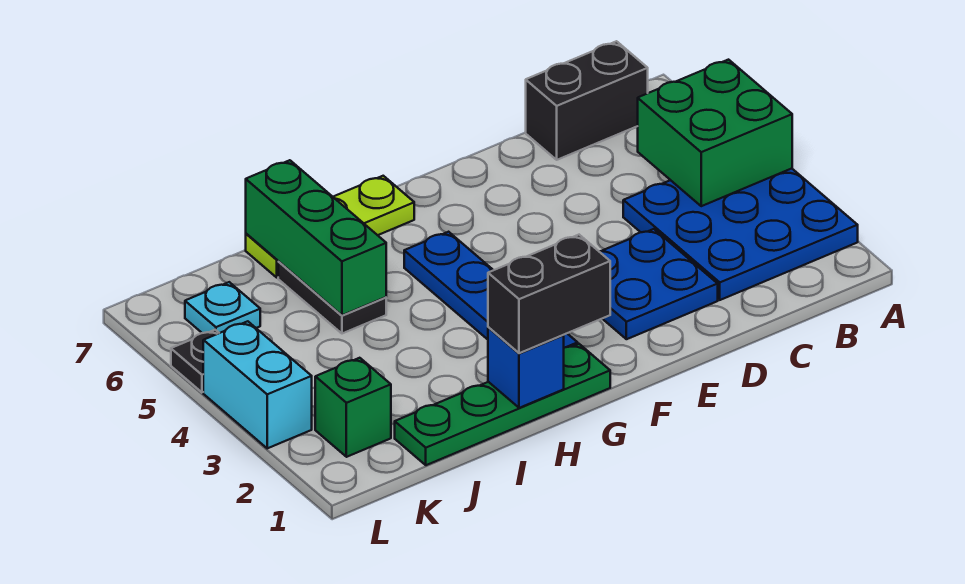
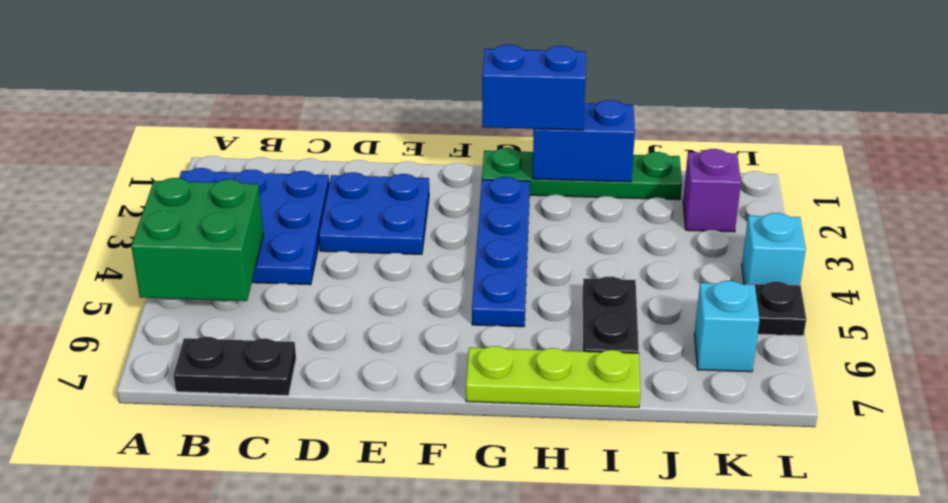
black 1x2 brick [526,41,648,160] -> black 1x2 plate [173,337,296,396]
black 1x2 brick [488,235,610,353] -> blue 1x2 brick [482,45,586,130]
blue 1x1 brick [488,327,564,408] -> blue 1x2 brick [532,100,635,182]
green 1x3 brick [246,160,386,315] -> none
green 1x1 brick [315,358,391,457] -> purple 1x1 brick [683,149,741,232]
cyan 1x1 plate [185,282,260,333] -> cyan 1x1 brick [694,281,760,372]
cyan 1x2 brick [203,321,312,448] -> cyan 1x1 brick [742,213,806,285]

